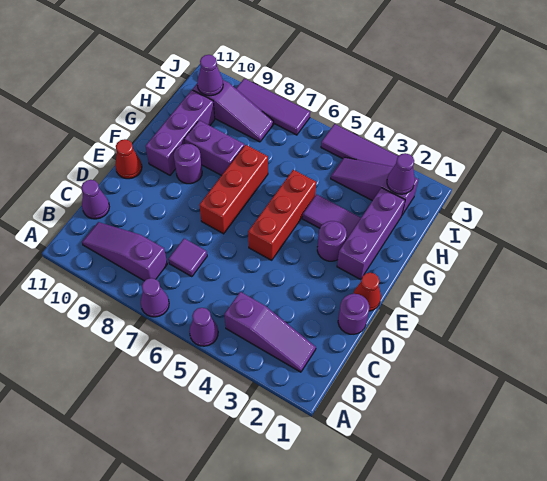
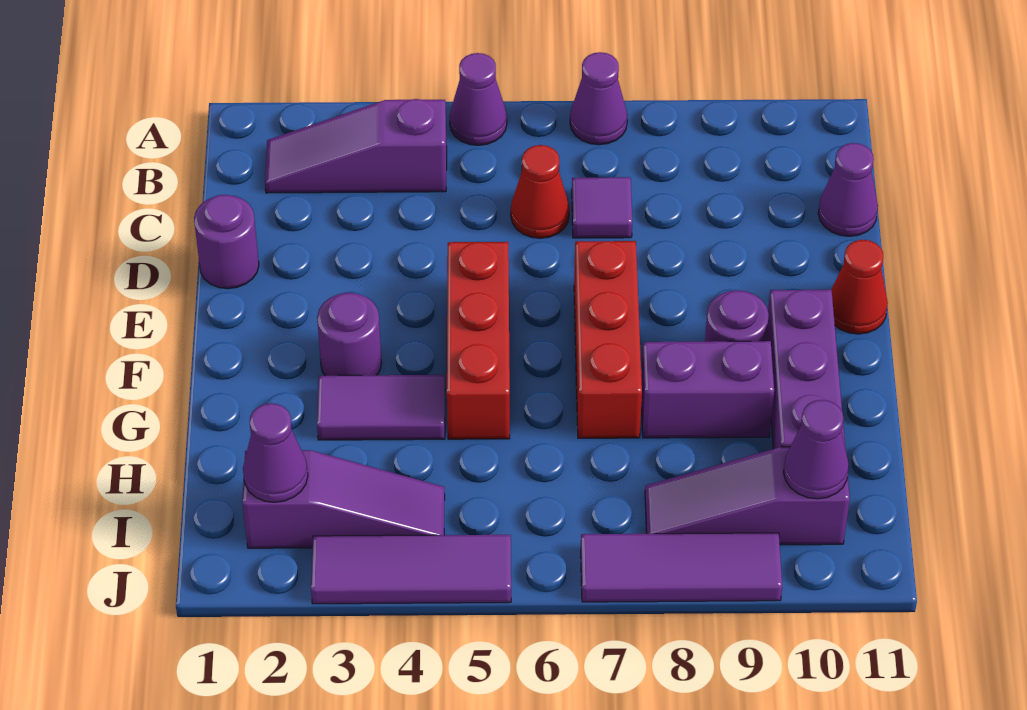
purple 1x3 slope [82,222,167,281] -> none
red 1x1 cone [353,273,381,311] -> red 1x1 cone moved to [511,145,569,238]
purple 1x3 brick [337,188,405,279] -> none

